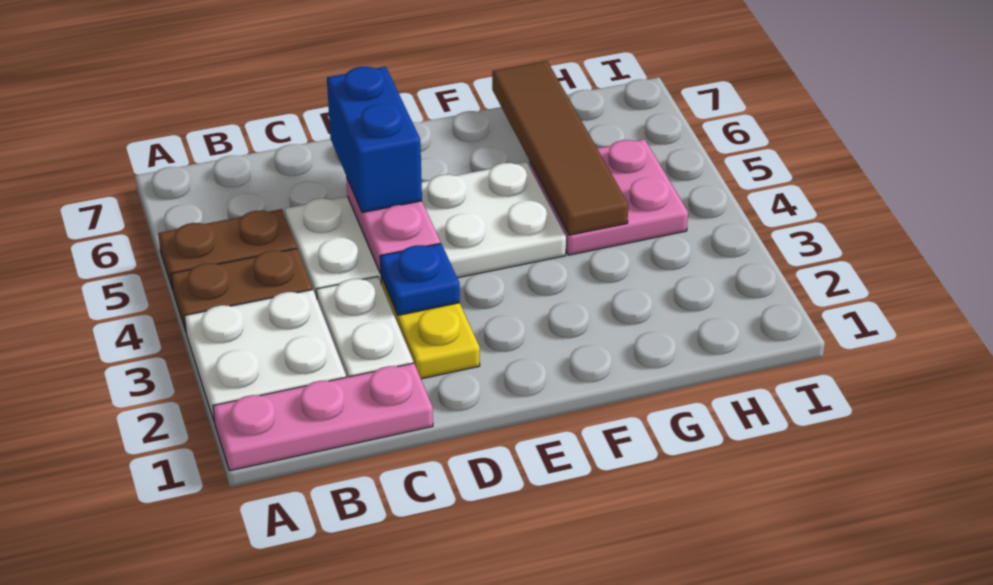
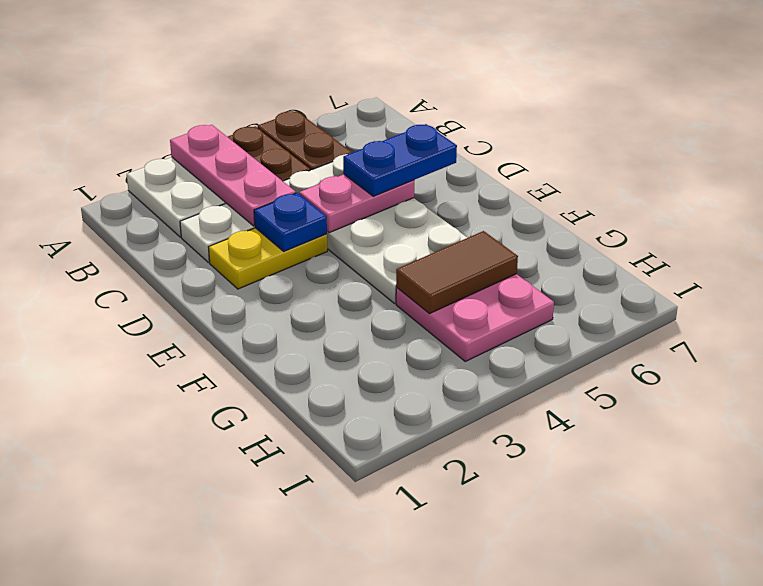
pink 1x3 plate [213,363,433,471] -> pink 1x3 plate moved to [170,125,296,226]
blue 1x2 brick [327,67,422,212] -> blue 1x2 plate [343,124,457,196]
brown 1x4 tile [492,61,628,235] -> brown 1x2 tile [396,231,518,314]

